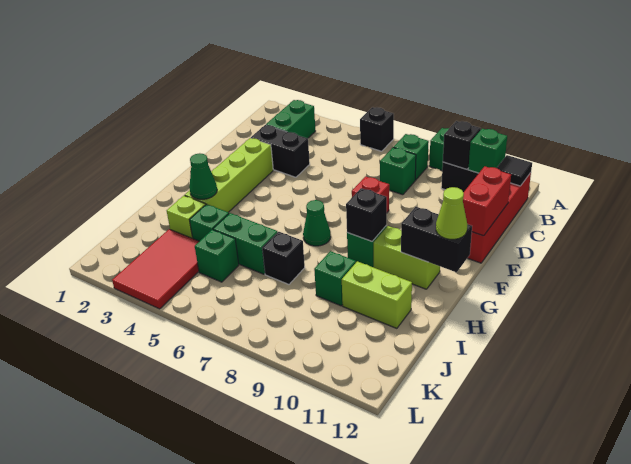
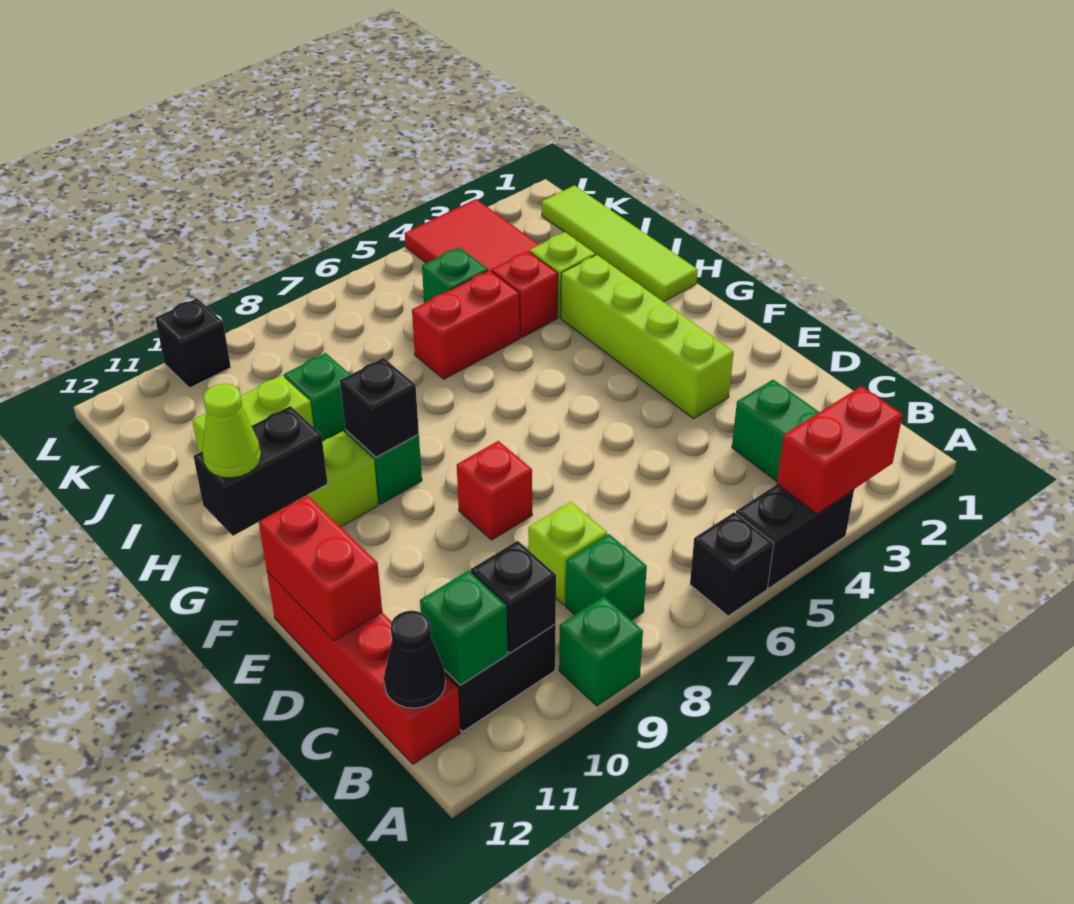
none -> red 1x2 brick [777,386,903,514]
black 1x1 tile [497,155,532,186] -> black 1x1 cone [384,611,446,708]
green 1x1 brick [380,148,416,195] -> lime 1x1 brick [528,502,607,605]
black 1x2 brick [251,125,310,177] -> black 1x2 brick moved to [736,485,854,588]
green 1x1 cone [303,200,331,246] -> none
none -> lime 1x4 tile [542,185,698,302]
green 1x1 cone [189,153,217,199] -> none
green 1x1 brick [190,204,229,241] -> red 1x1 brick [491,251,558,337]
green 1x2 brick [213,213,278,274] -> red 1x2 brick [412,270,520,379]
black 1x1 brick [262,232,305,284] -> black 1x1 brick moved to [155,298,231,388]

